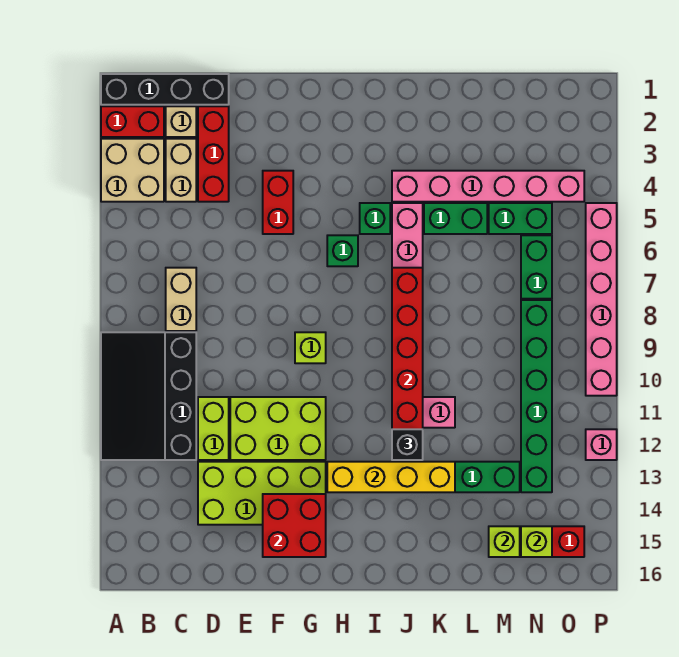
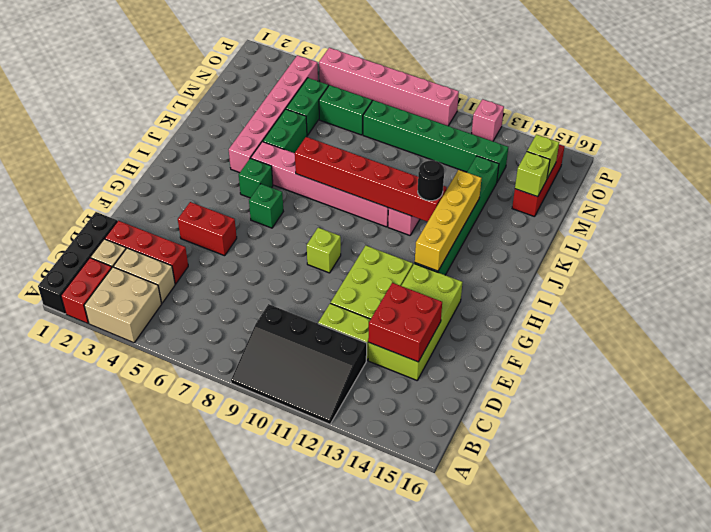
tan 1x2 brick [166,268,196,331] -> none
red 2x2 brick [263,494,326,557] -> red 2x2 brick moved to [368,283,442,362]
black 1x1 brick [392,429,423,460] -> black 1x1 round brick [418,160,444,201]

